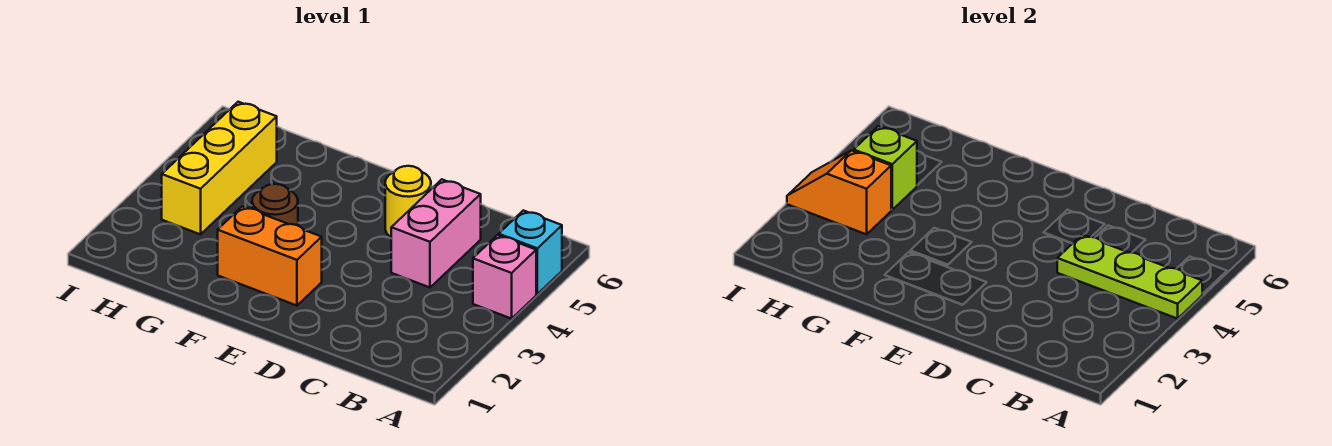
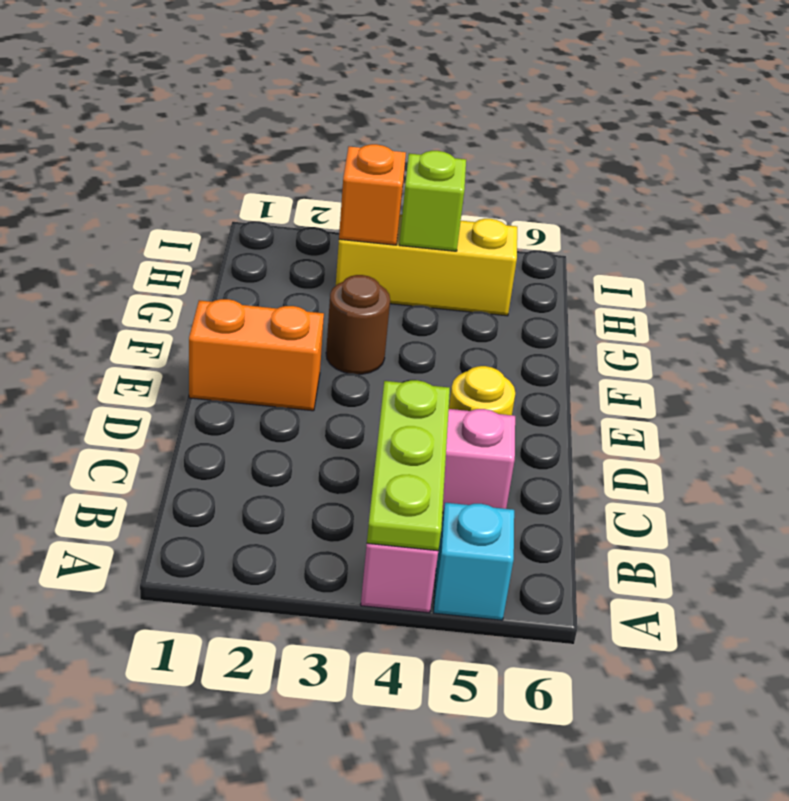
orange 1x2 brick [218,206,322,306] -> orange 1x2 brick turned to [189,299,324,411]

